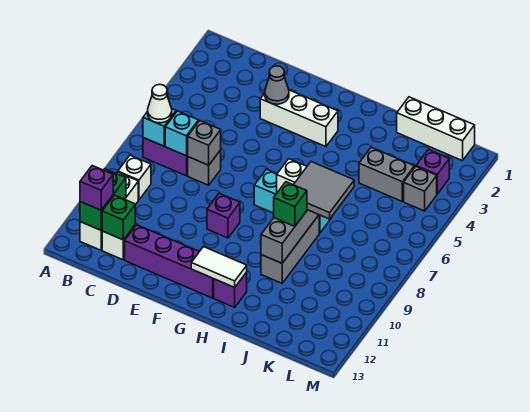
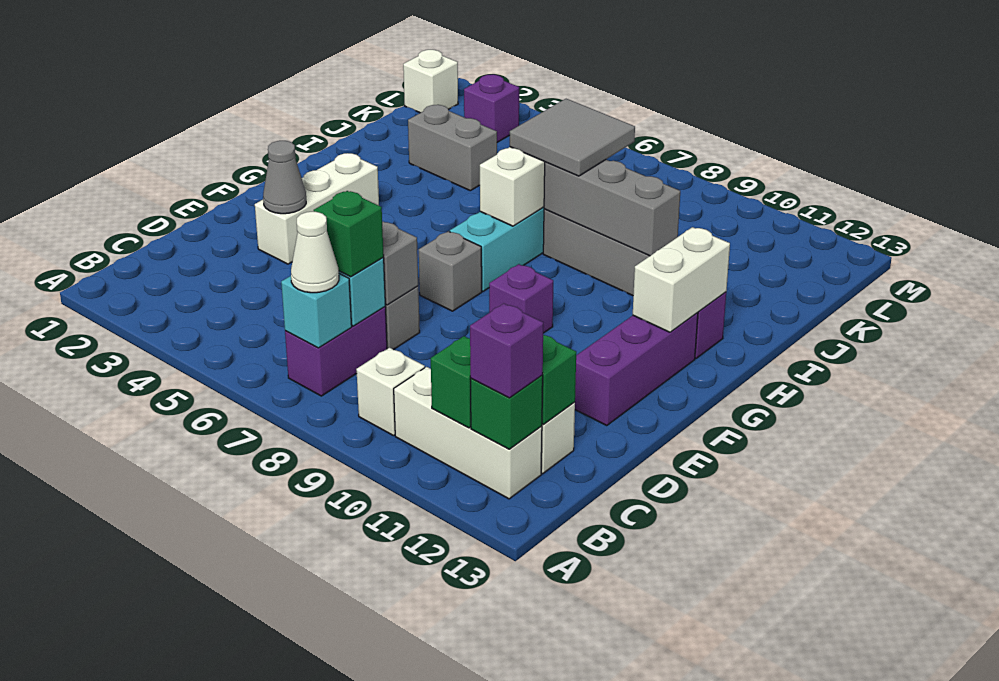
purple 1x4 brick [125,225,214,298] -> purple 1x3 brick [575,313,698,426]
white 1x2 tile [191,247,247,288] -> white 1x2 brick [633,227,730,332]
green 1x1 brick [274,182,307,226] -> green 1x1 brick moved to [314,191,384,277]
white 1x3 brick [397,97,475,161] -> white 1x1 brick [403,50,458,113]
grey 1x2 brick [359,147,414,201] -> grey 1x2 brick turned to [408,105,497,191]
grey 1x1 brick [404,166,437,211] -> grey 1x1 brick moved to [419,231,482,311]

